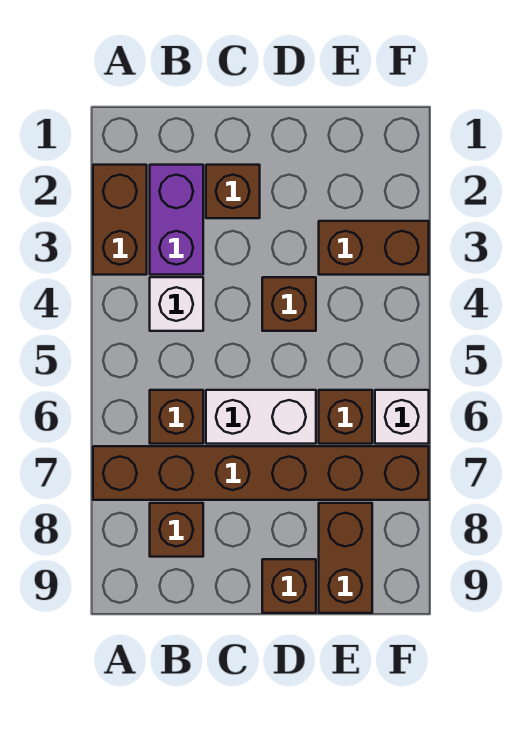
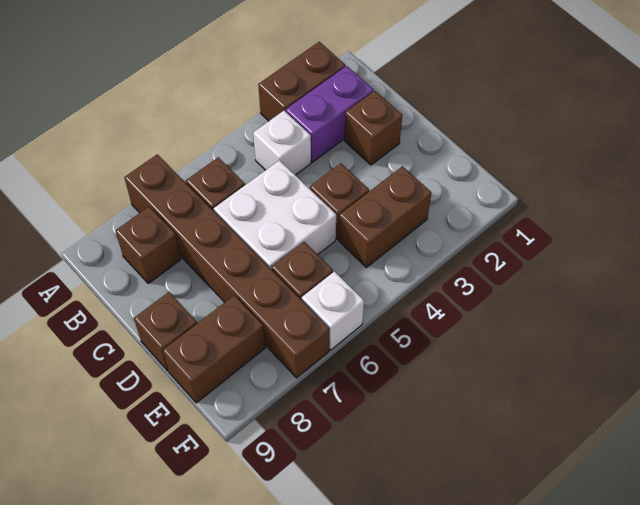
white 1x2 brick [206,390,316,444] -> white 2x2 brick [214,160,336,270]
brown 1x2 brick [319,221,429,275] -> brown 1x2 brick turned to [339,166,431,267]

